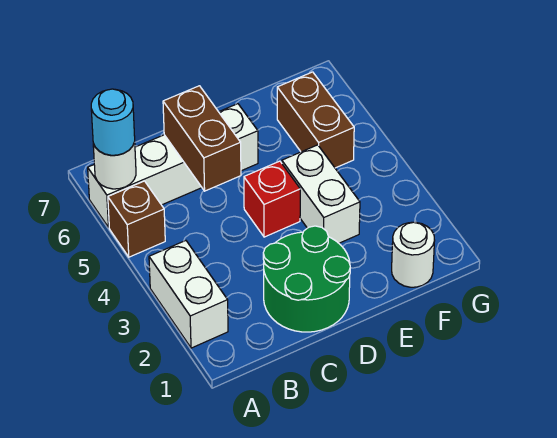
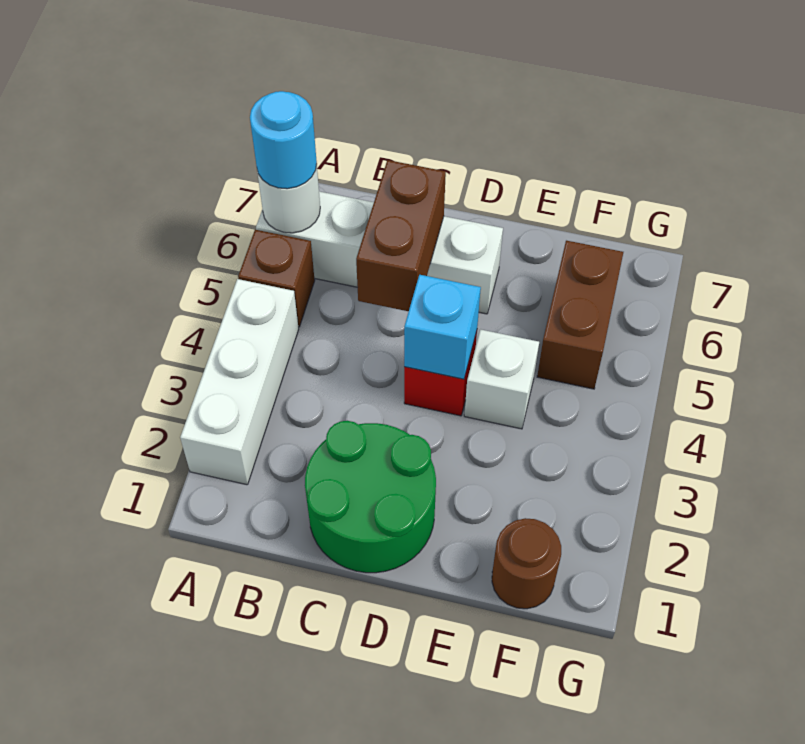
white 1x2 brick [149,241,228,348] -> white 1x3 brick [180,279,299,485]
none -> cyan 1x1 brick [404,275,481,379]
white 1x2 brick [282,145,360,243] -> white 1x1 brick [464,329,539,429]
white 1x1 round brick [392,222,435,287] -> brown 1x1 round brick [492,518,561,609]

